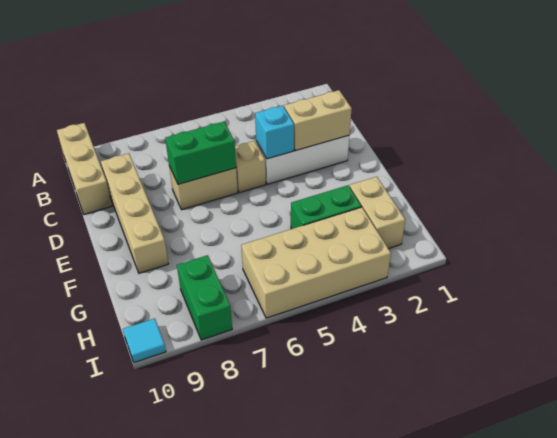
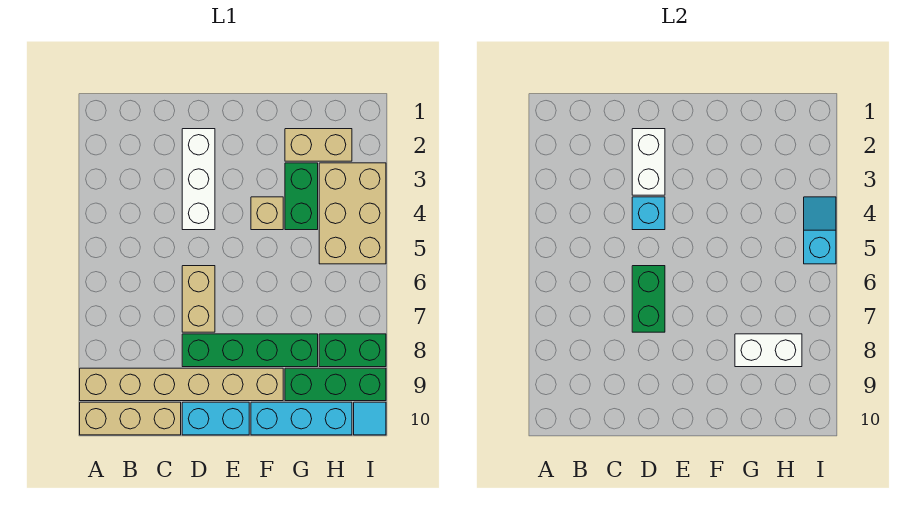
tan 1x4 brick [101,153,169,273] -> tan 1x6 brick [80,368,283,401]
tan 1x2 brick [284,90,352,151] -> white 1x2 brick [632,129,665,195]
tan 1x1 brick [235,141,266,193] -> tan 1x1 brick moved to [251,197,283,230]
none -> green 1x4 brick [182,334,318,367]
none -> cyan 1x2 brick [182,402,249,435]
none -> cyan 1x3 brick [251,402,352,435]
none -> white 1x2 brick [735,334,802,367]
none -> green 1x3 brick [285,368,386,401]
tan 2x4 brick [241,207,391,318] -> tan 2x3 brick [319,163,386,264]
none -> cyan 1x2 slope [804,197,836,264]

